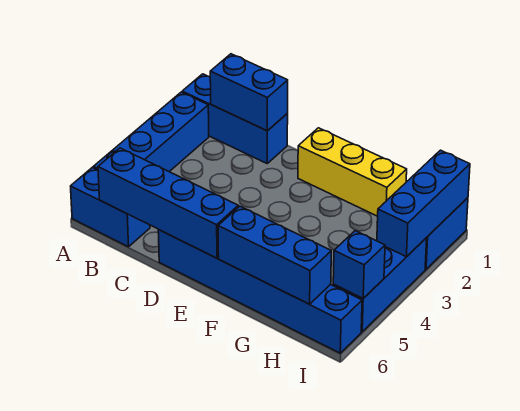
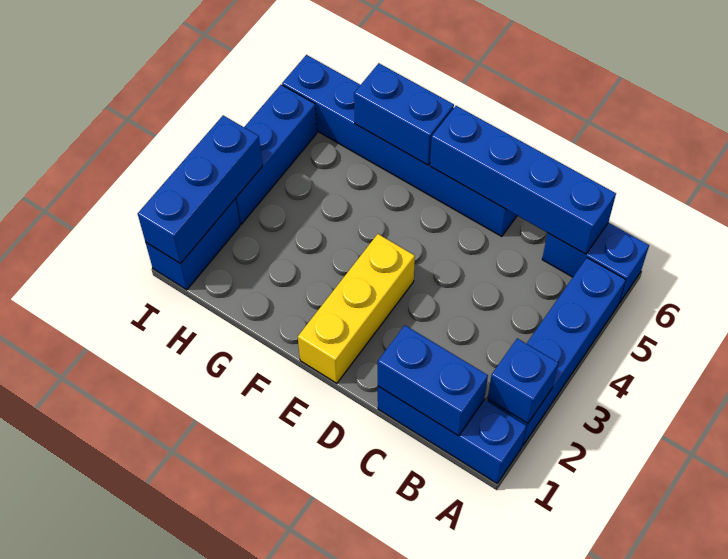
yellow 1x3 brick [298,128,407,216] -> yellow 1x3 brick turned to [298,234,415,383]
blue 1x3 brick [218,206,331,304] -> blue 1x2 brick [354,63,454,165]
blue 1x1 brick [333,231,385,298] -> blue 1x1 brick moved to [488,338,558,423]

